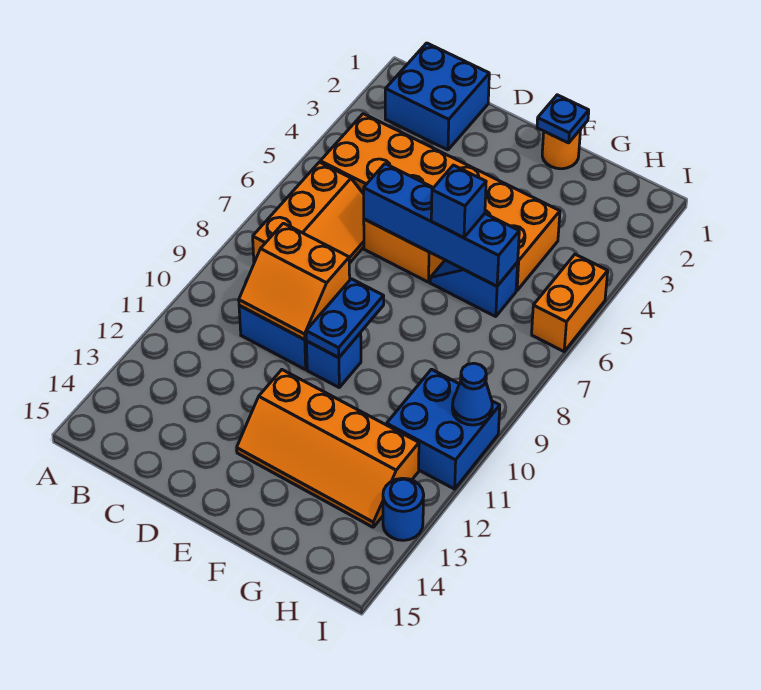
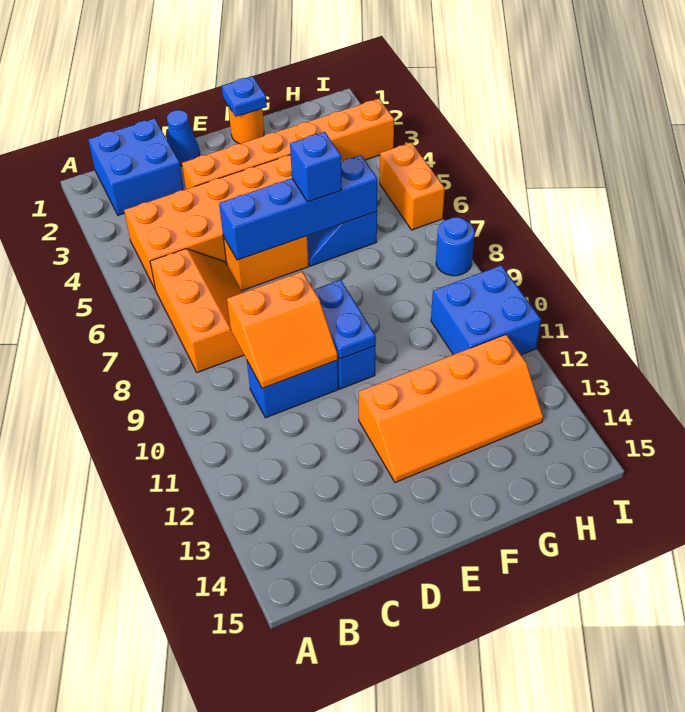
none -> orange 1x6 brick [182,99,394,189]
blue 1x1 cone [452,363,492,425] -> blue 1x1 cone moved to [167,110,200,166]
blue 1x1 round brick [383,478,424,540] -> blue 1x1 round brick moved to [436,217,475,276]

